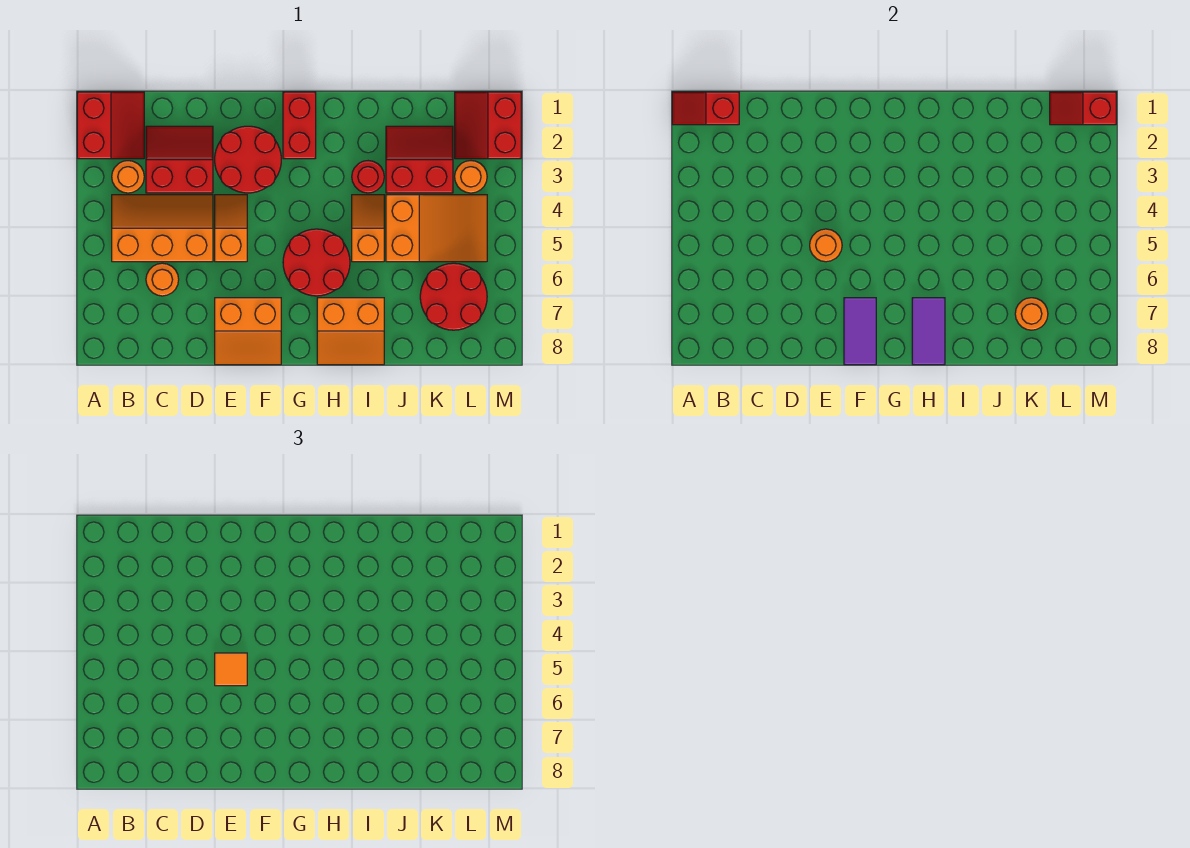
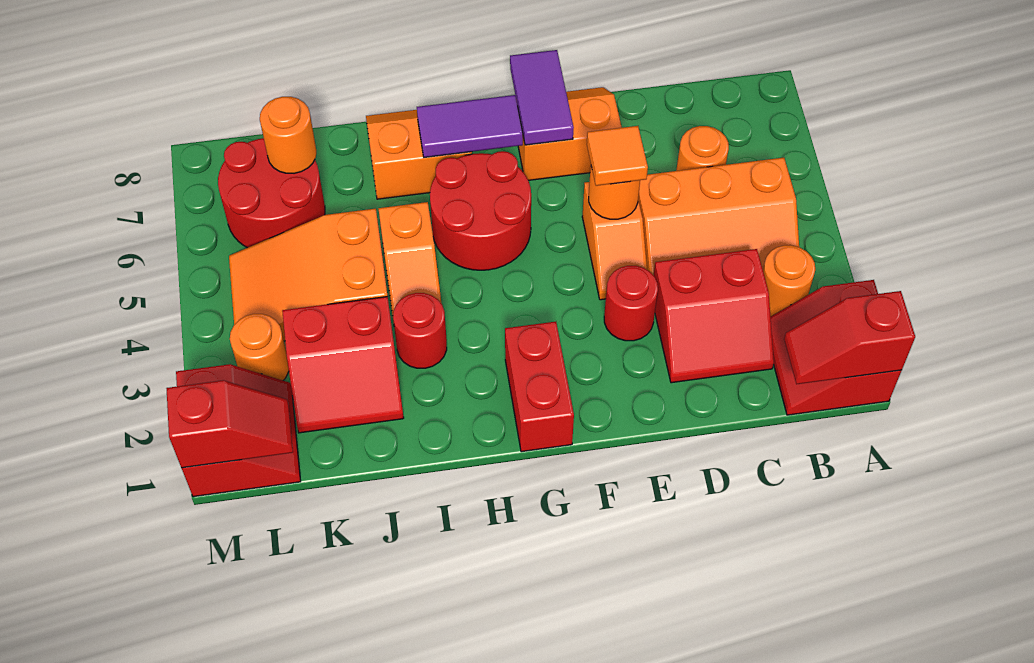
red 1x2 slope [672,92,739,125] -> red 1x2 slope turned to [784,291,915,384]
red 2x2 round brick [215,126,281,193] -> red 1x1 round brick [604,266,658,341]
purple 1x2 tile [912,298,945,365] -> purple 1x2 tile turned to [417,95,523,157]

